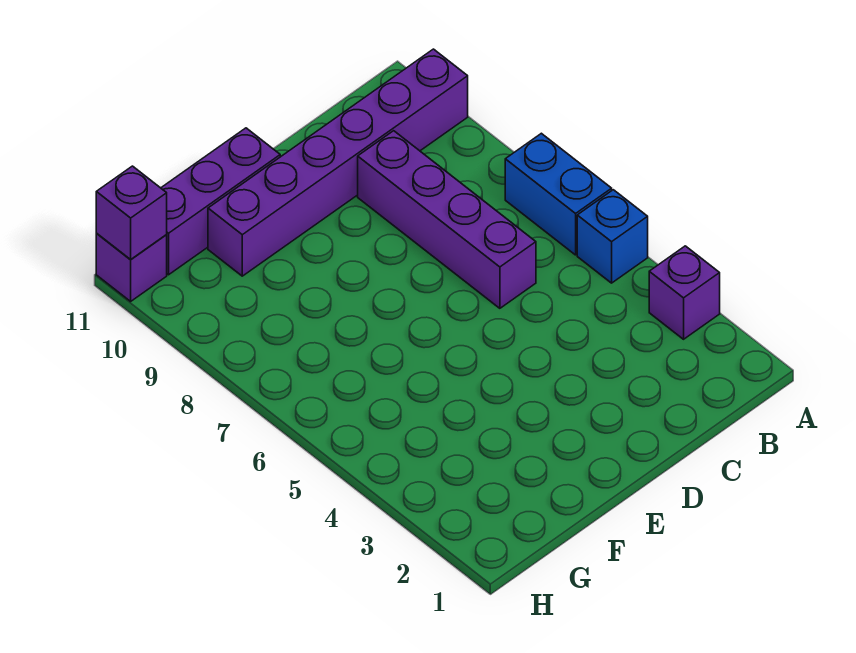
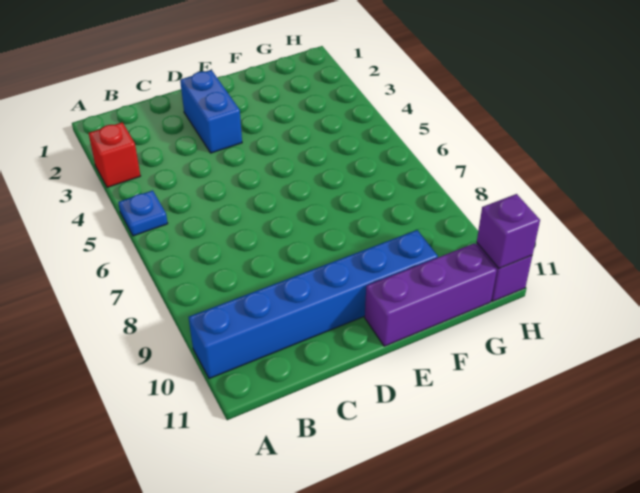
purple 1x1 brick [649,246,720,339] -> red 1x1 brick [89,122,140,187]
blue 1x1 brick [577,190,648,283] -> blue 1x1 plate [118,190,168,236]
blue 1x2 brick [505,133,612,255] -> blue 1x2 brick moved to [180,70,242,153]
purple 1x6 brick [208,49,468,276] -> blue 1x6 brick [189,230,438,379]
purple 1x4 brick [358,131,536,308] -> none

